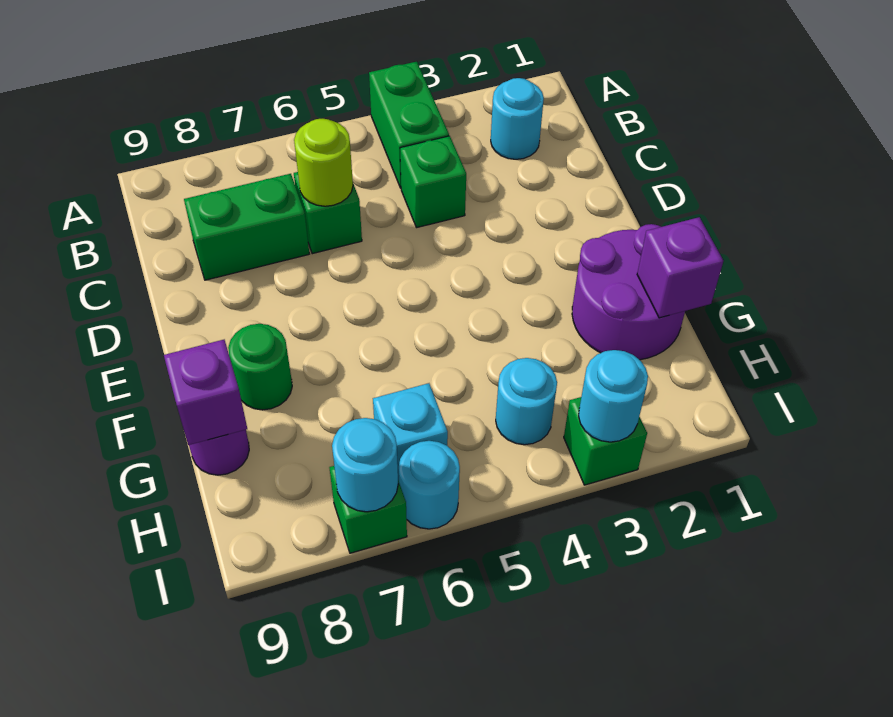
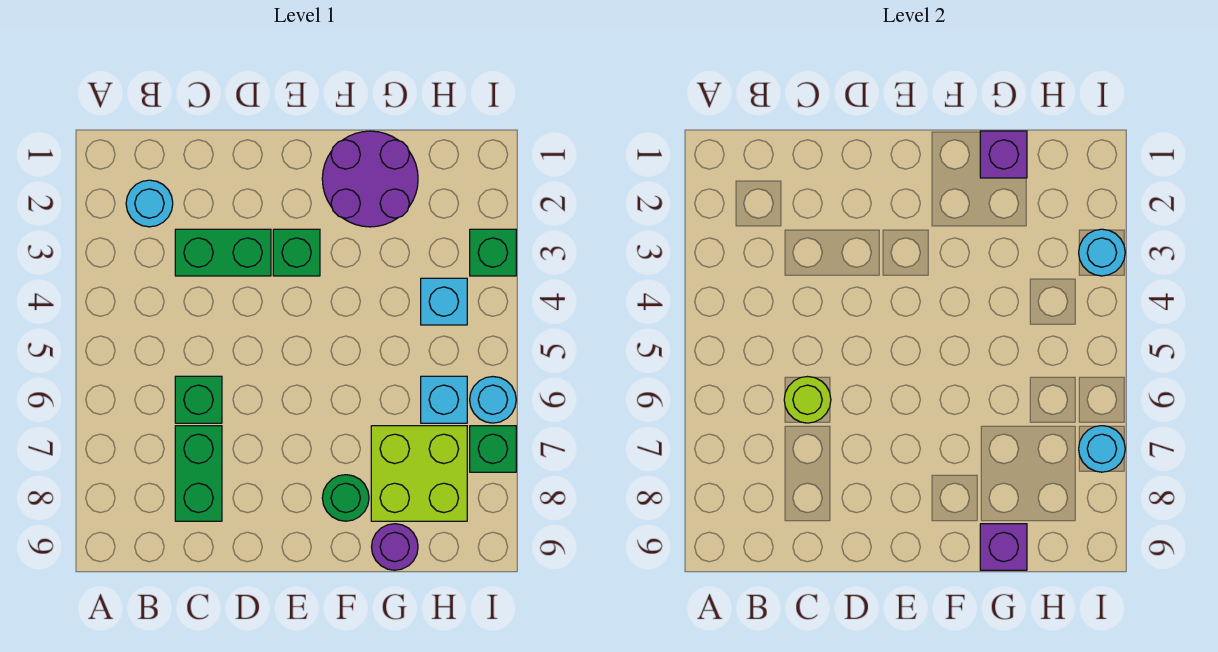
green 1x2 brick [369,62,449,188] -> green 1x2 brick moved to [175,229,271,276]
green 1x1 brick [400,136,466,228] -> green 1x1 brick moved to [273,229,320,276]
none -> lime 2x2 brick [371,426,467,521]
cyan 1x1 round brick [496,358,557,445] -> cyan 1x1 brick [421,278,467,325]

